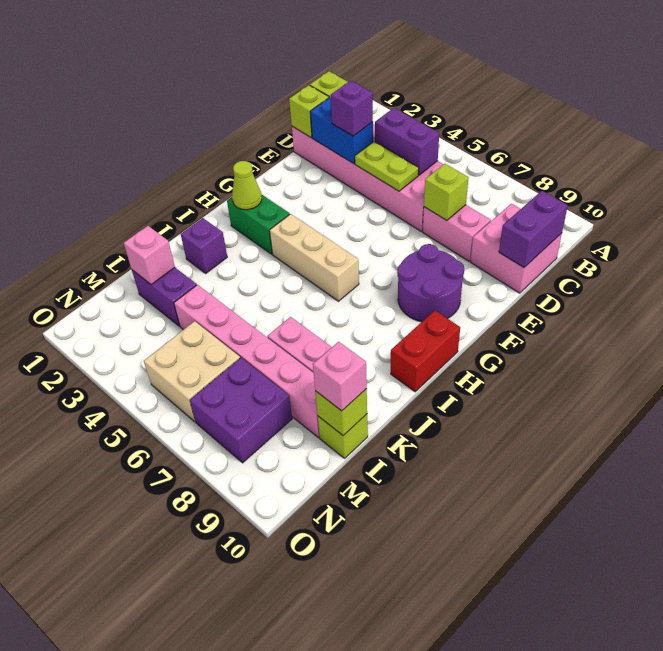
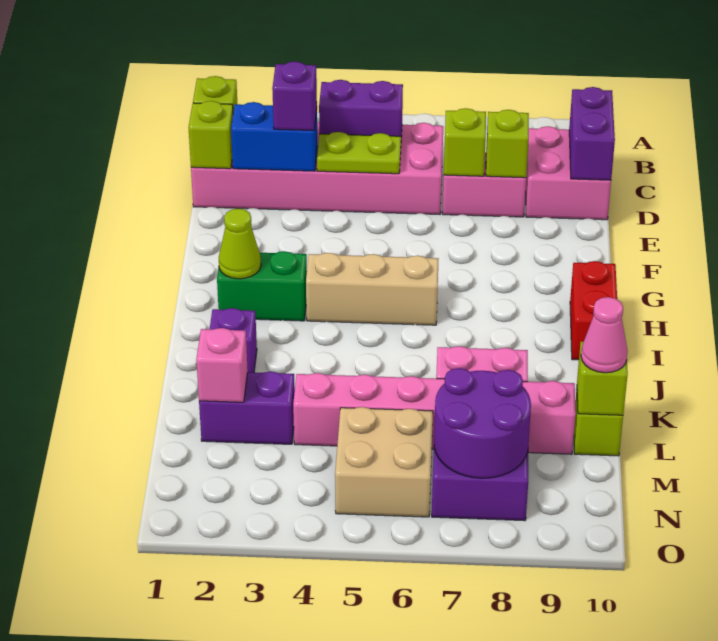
none -> lime 1x1 brick [486,110,529,178]
purple 2x2 round brick [397,244,464,322] -> purple 2x2 round brick moved to [434,368,531,478]
pink 1x1 brick [313,342,367,411] -> pink 1x1 cone [581,297,628,373]

